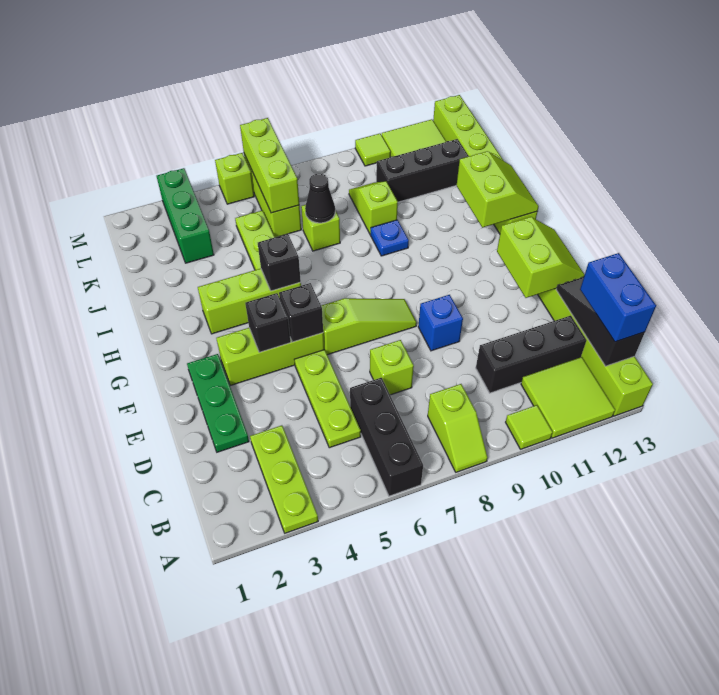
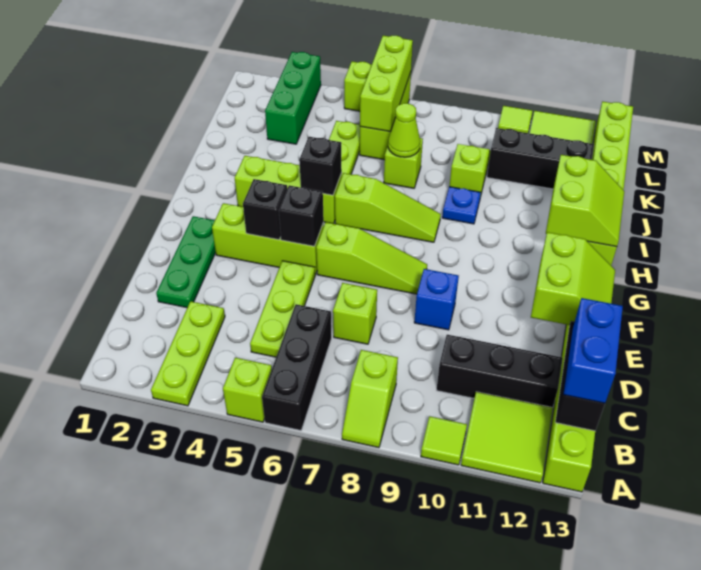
none -> lime 1x1 brick [223,358,272,422]
none -> lime 1x3 slope [335,173,441,242]
black 1x1 cone [305,174,335,223] -> lime 1x1 cone [388,103,420,157]

